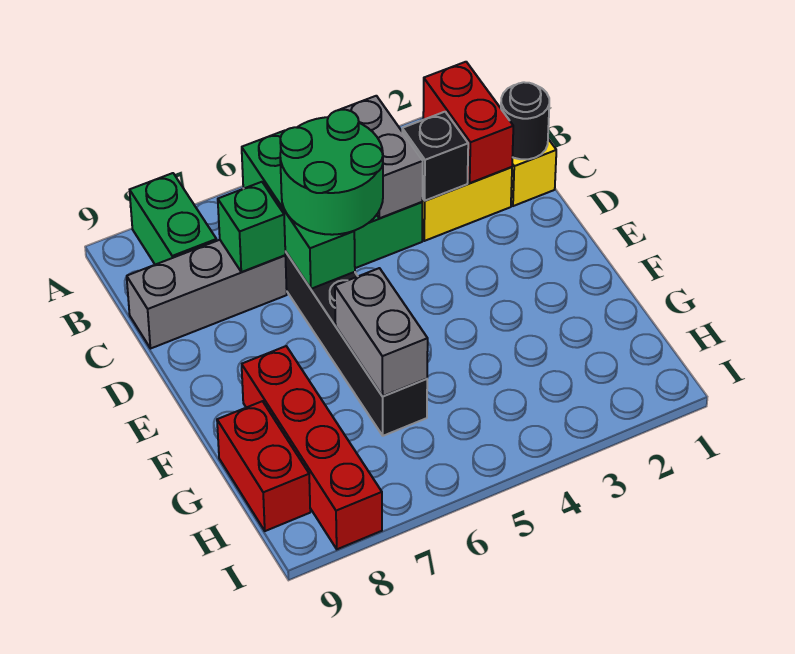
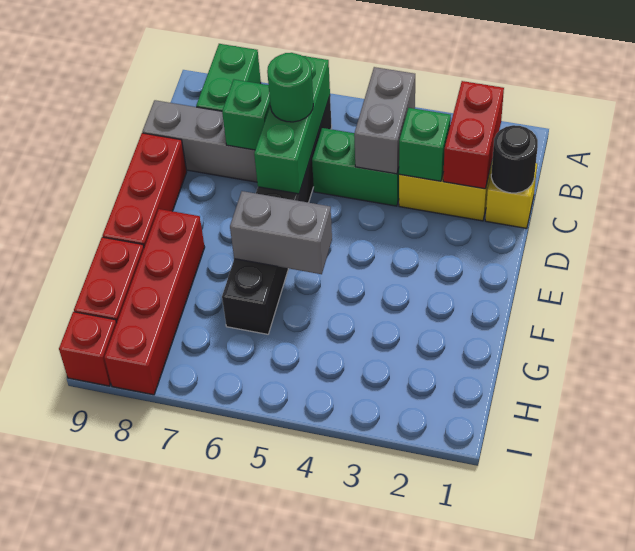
black 1x1 brick [402,112,468,200] -> green 1x1 brick [399,108,451,181]
green 2x2 round brick [280,110,383,235] -> green 1x1 round brick [267,53,313,122]
none -> red 1x3 brick [103,133,187,247]
grey 1x2 brick [335,268,428,396] -> grey 1x2 brick turned to [230,191,332,274]
none -> red 1x1 brick [59,312,117,386]

